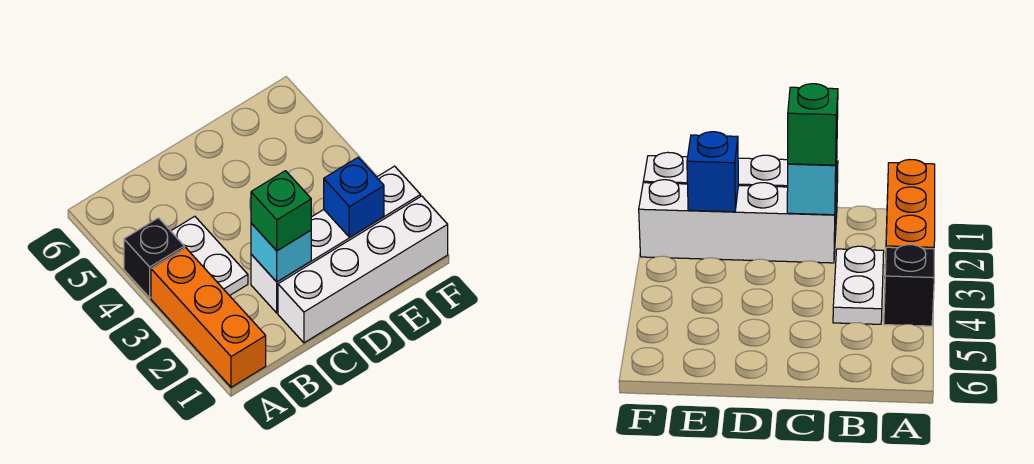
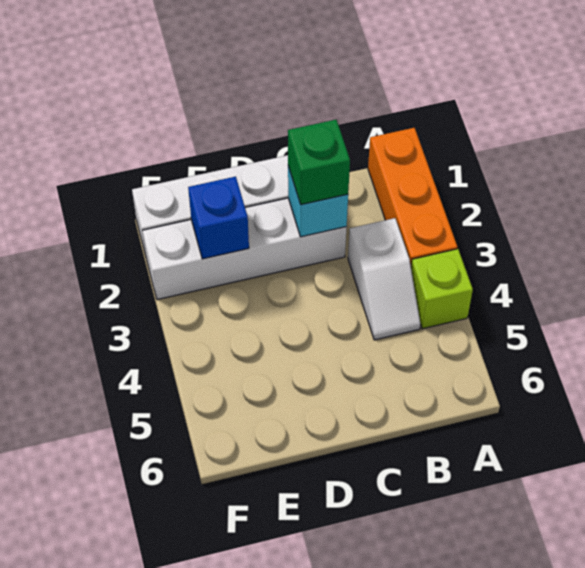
black 1x1 brick [124,218,184,298] -> lime 1x1 brick [411,249,473,329]
white 1x2 plate [171,216,248,296] -> white 1x2 slope [348,218,420,340]

